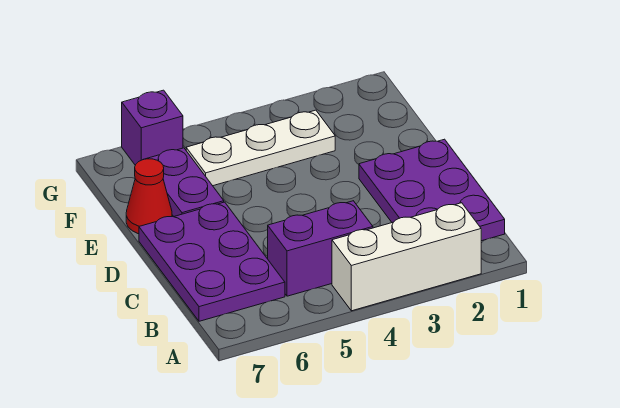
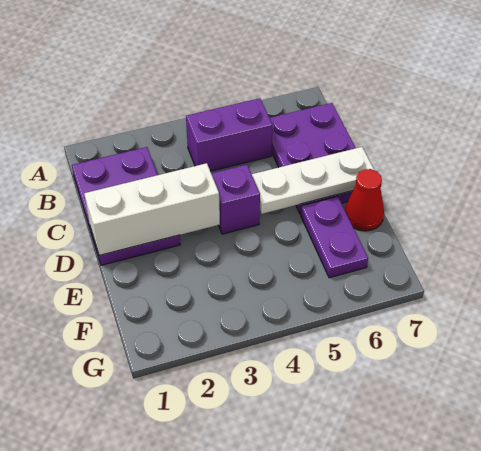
white 1x3 brick [332,203,481,311] -> white 1x3 brick moved to [84,163,220,255]
white 1x3 plate [186,110,335,186] -> white 1x3 plate moved to [252,147,374,214]
purple 1x1 brick [122,90,183,165] -> purple 1x1 brick moved to [211,165,260,234]

